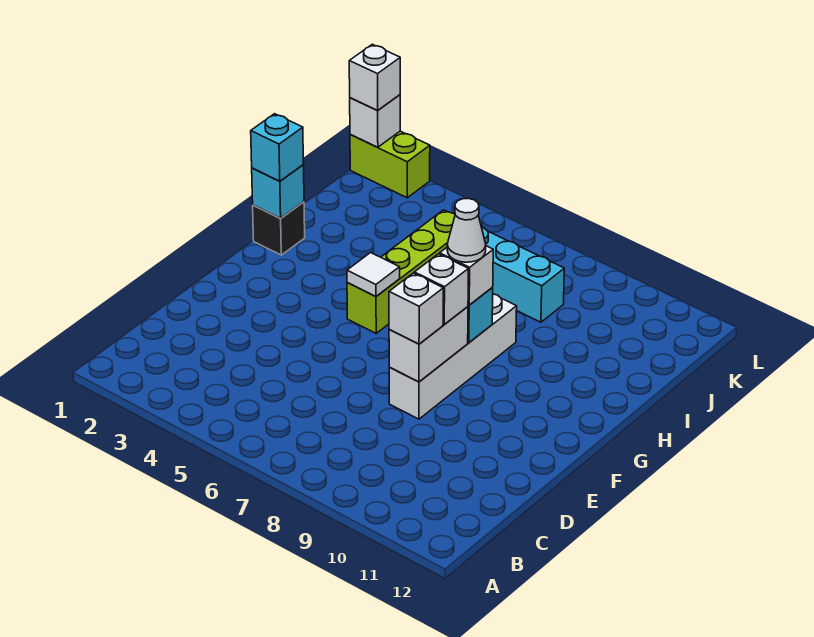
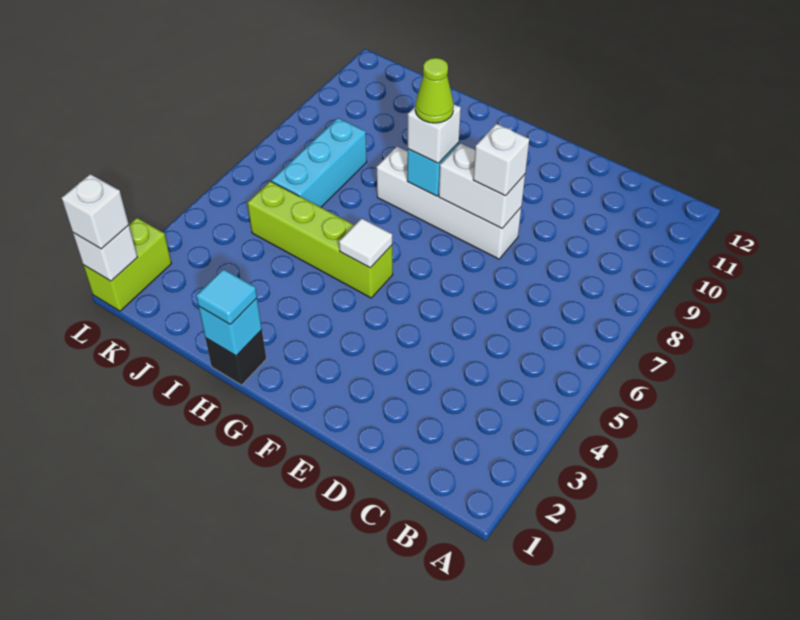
white 1x1 brick [414,254,468,325] -> none
white 1x1 cone [447,198,486,262] -> lime 1x1 cone [415,58,454,123]
cyan 1x1 brick [251,114,303,181] -> cyan 1x1 tile [196,269,257,325]

